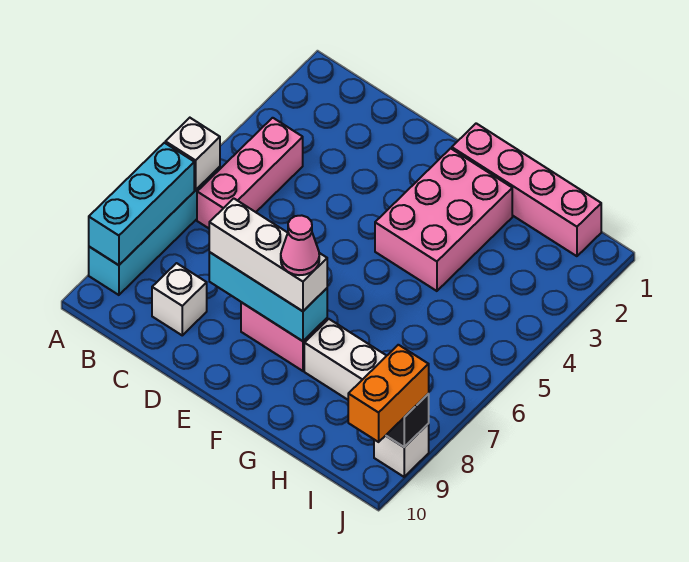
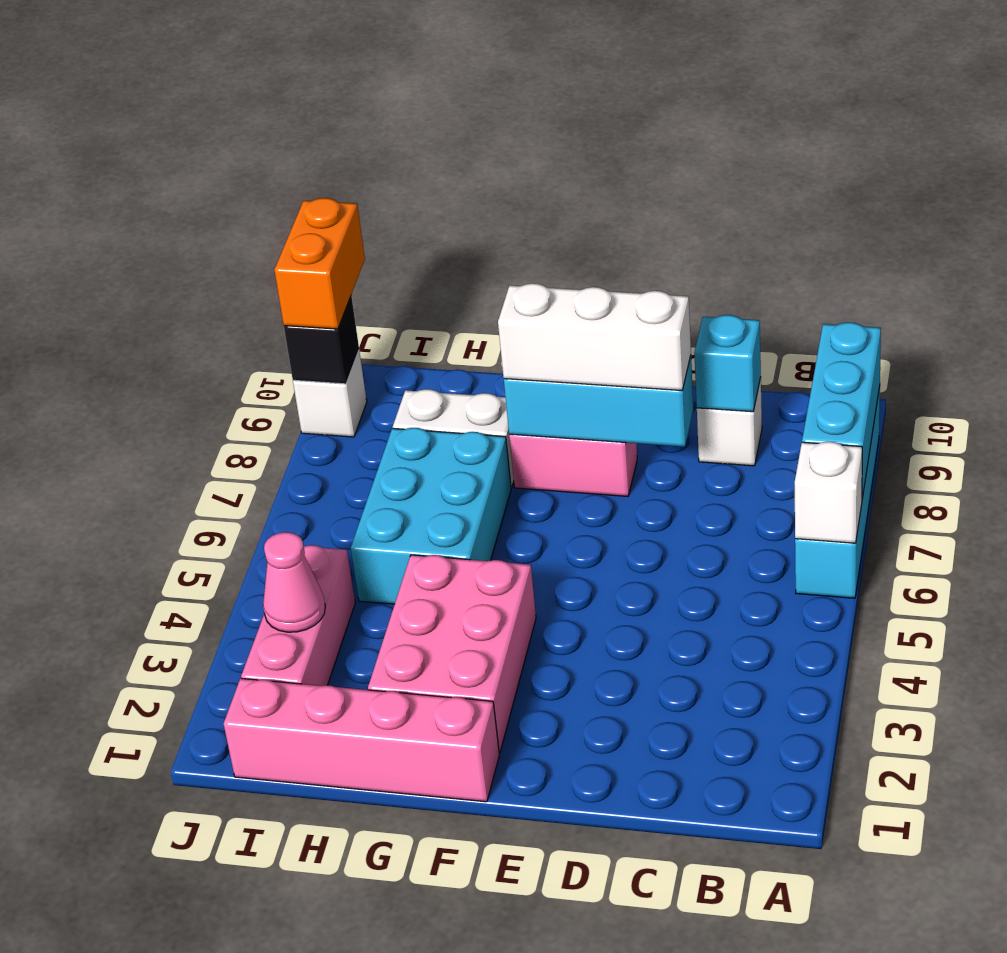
pink 1x3 brick [197,118,303,228] -> pink 1x3 brick moved to [241,545,355,686]
none -> cyan 1x1 brick [694,315,761,412]
pink 1x1 cone [281,215,319,275] -> pink 1x1 cone moved to [263,532,325,632]
none -> cyan 2x3 brick [351,428,511,604]

